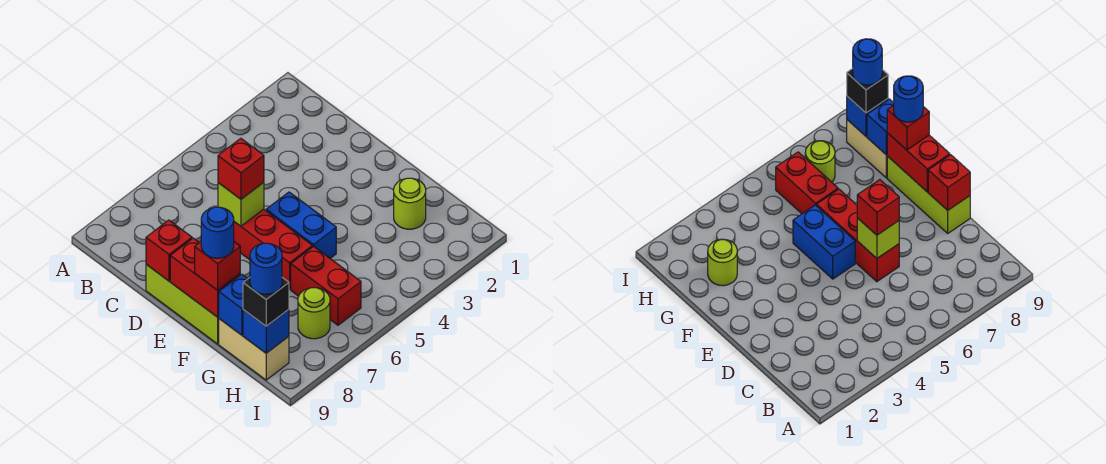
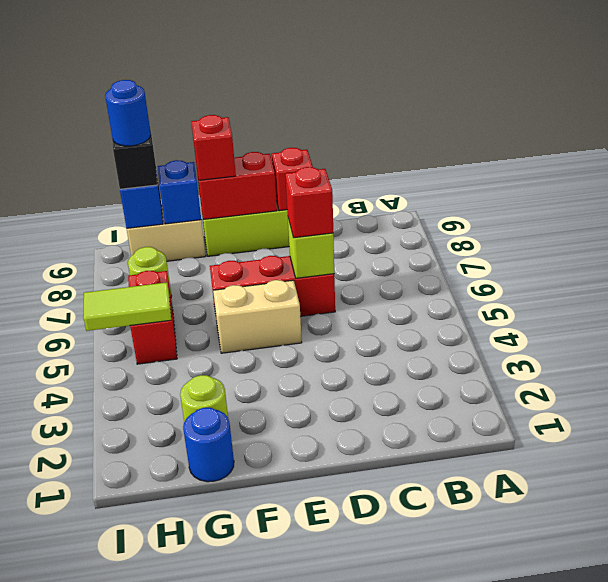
blue 1x2 brick [266,192,336,258] -> tan 1x2 brick [213,280,302,353]
blue 1x1 round brick [201,207,234,258] -> blue 1x1 round brick moved to [183,408,234,482]
red 1x2 brick [291,246,361,325] -> red 1x2 brick turned to [128,271,177,364]
none -> lime 1x2 tile [83,282,171,331]

